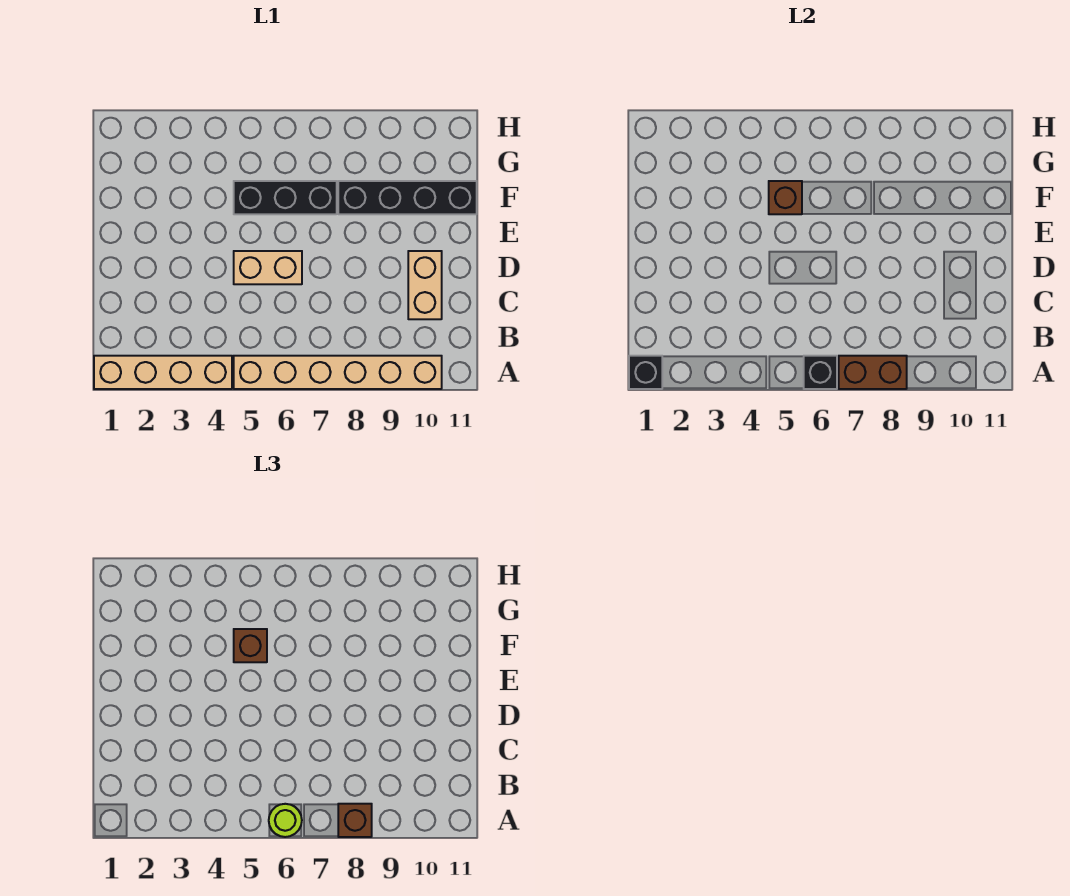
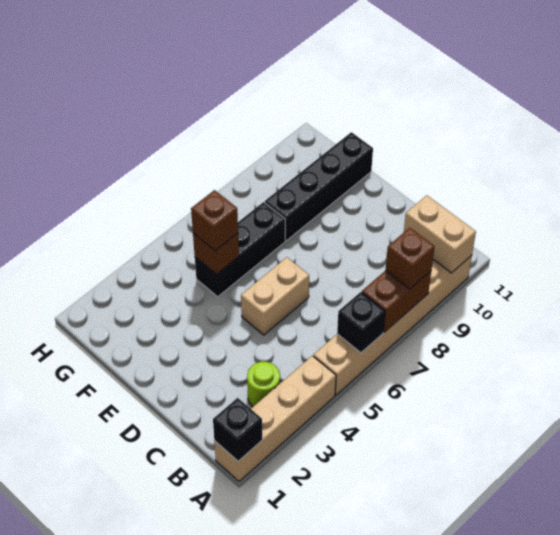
lime 1x1 round brick [269,804,302,837] -> lime 1x1 round brick moved to [247,362,280,407]
tan 1x2 brick [408,251,442,319] -> tan 1x2 brick moved to [404,195,476,273]

